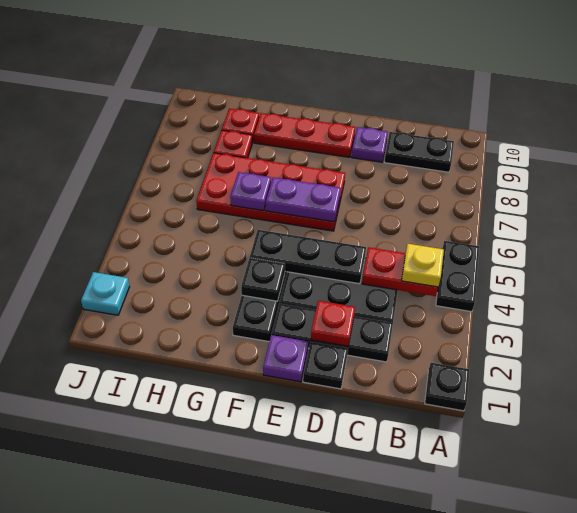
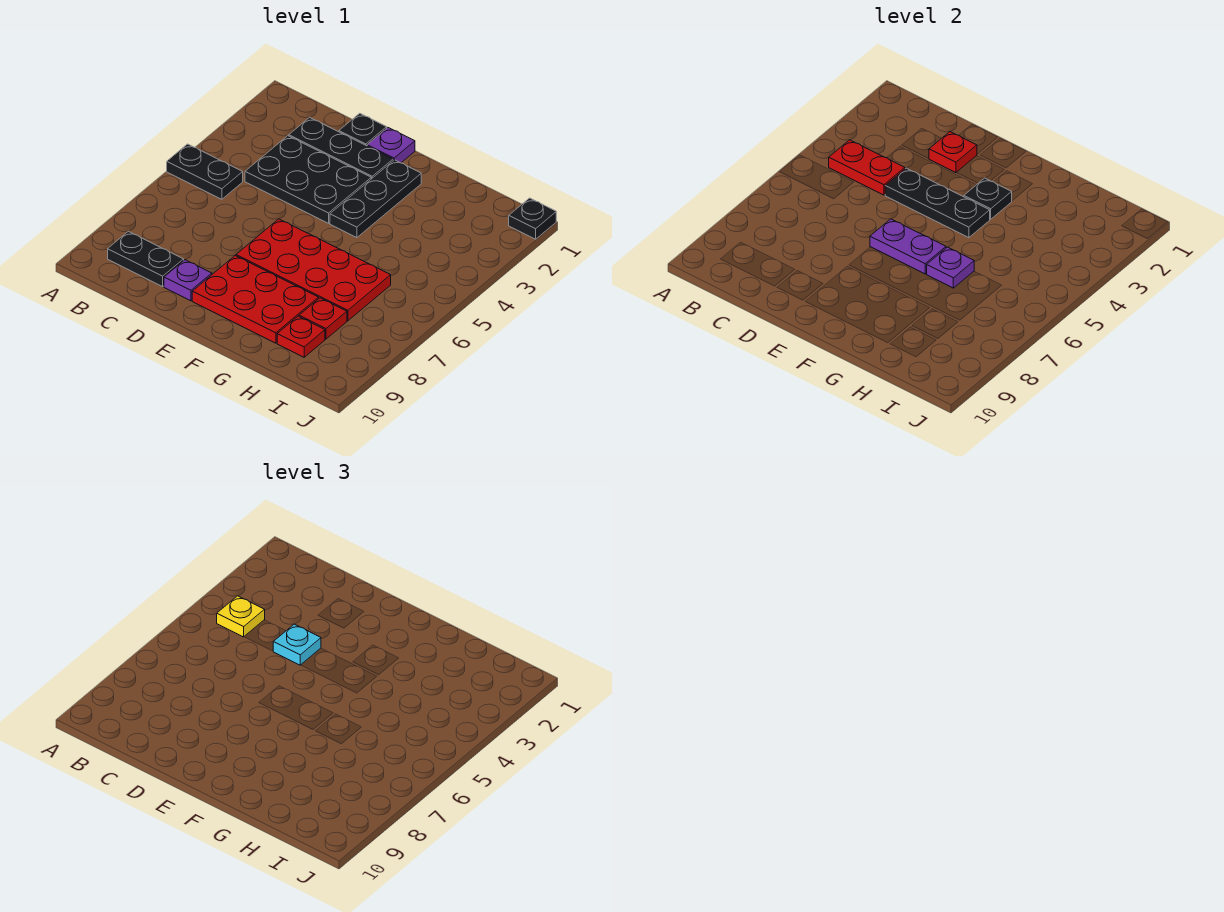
black 1x1 plate [425,363,469,411] -> black 1x1 plate moved to [509,198,556,239]
black 1x2 plate [436,241,479,312] -> black 1x2 plate turned to [167,144,243,199]
red 1x3 plate [254,113,355,157] -> red 2x3 plate [192,255,319,343]
cyan 1x1 plate [81,272,130,315] -> cyan 1x1 plate moved to [273,624,321,665]

